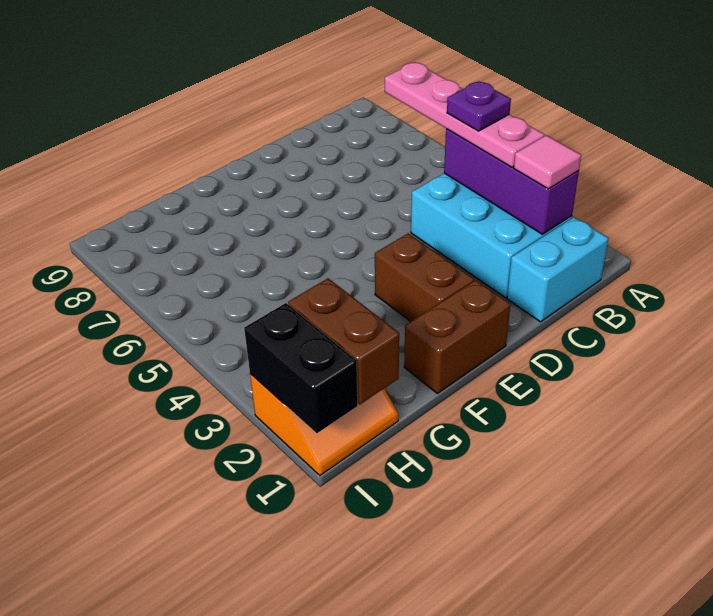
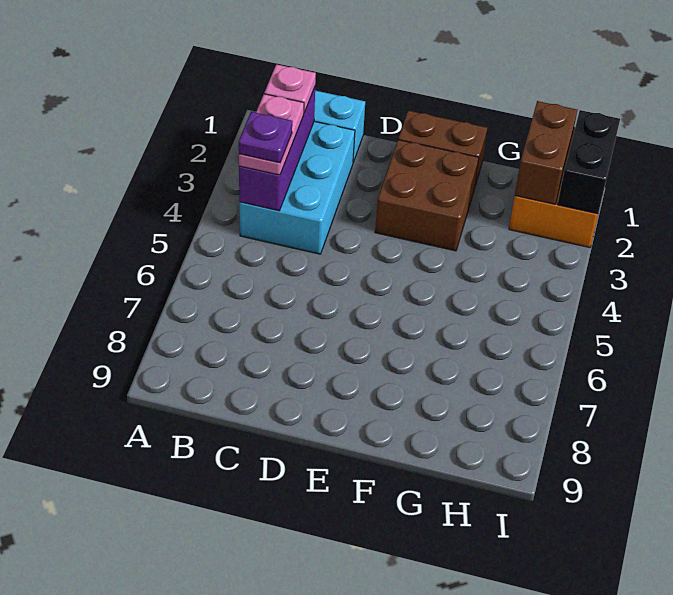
pink 1x1 tile [514,135,581,189] -> pink 1x1 plate [264,64,316,113]
pink 1x4 plate [385,63,544,167] -> pink 1x2 plate [239,94,304,175]
brown 1x2 brick [375,233,474,321] -> brown 2x2 brick [375,140,479,251]

